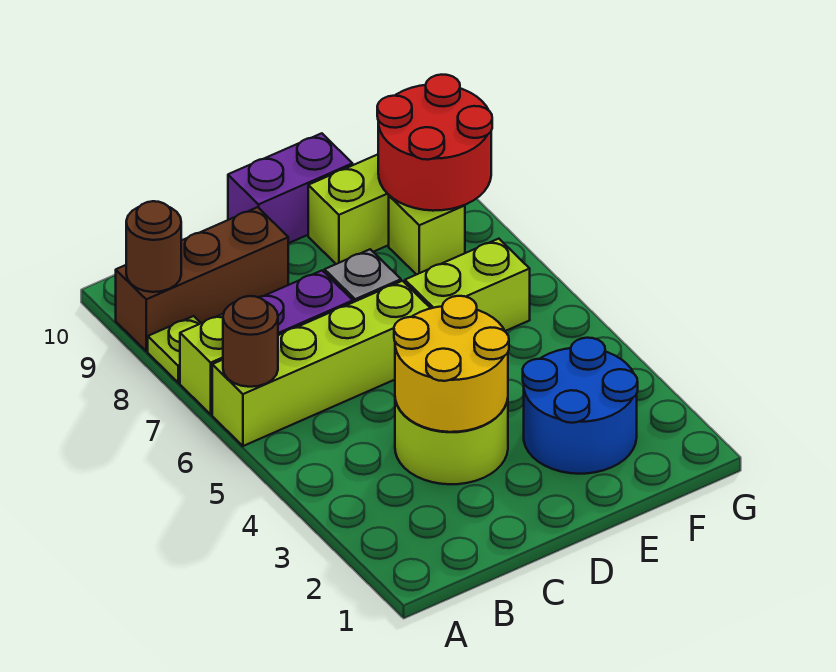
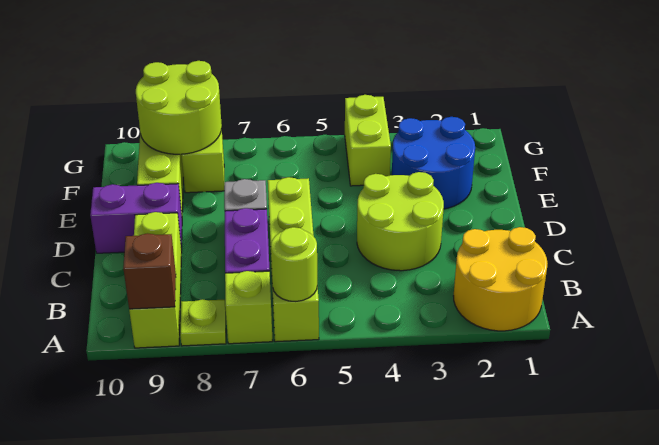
brown 1x1 round brick [223,296,278,387] -> lime 1x1 round brick [271,227,317,301]
brown 1x3 brick [116,207,288,351] -> lime 1x3 brick [129,212,182,348]
brown 1x1 round brick [126,201,181,292] -> brown 1x1 brick [123,233,176,309]
yellow 2x2 round brick [394,296,509,432] -> yellow 2x2 round brick moved to [454,227,548,331]
purple 1x2 brick [228,133,353,243] -> purple 1x2 brick turned to [90,183,182,253]
lime 1x2 brick [405,239,530,331] -> lime 1x2 brick moved to [345,95,391,186]
red 2x2 round brick [377,75,492,211] -> lime 2x2 round brick [136,61,222,155]

